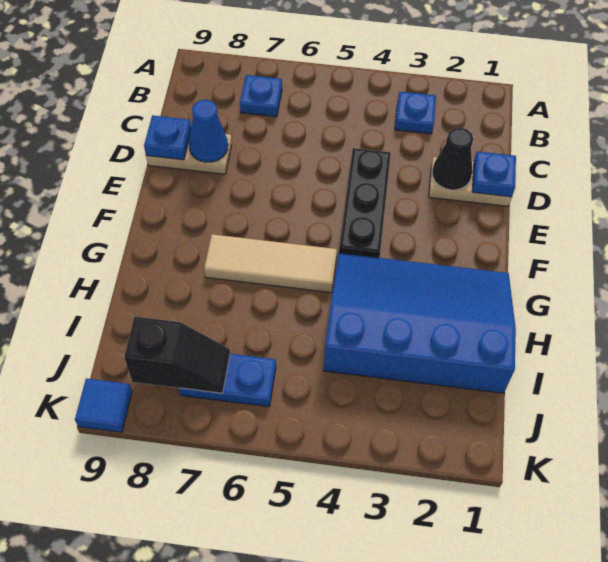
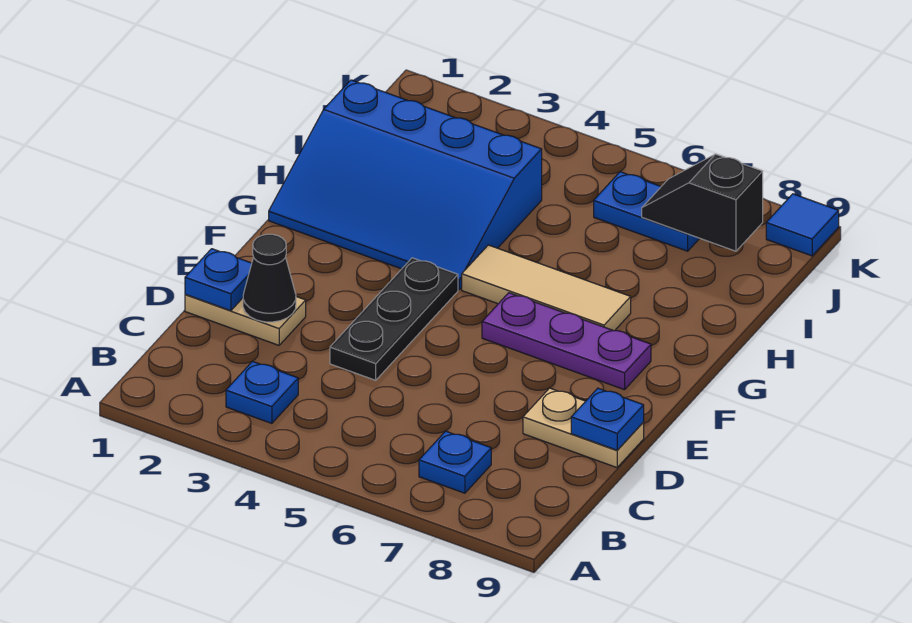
blue 1x1 cone [189,100,228,162] -> none
none -> purple 1x3 plate [482,293,651,390]

